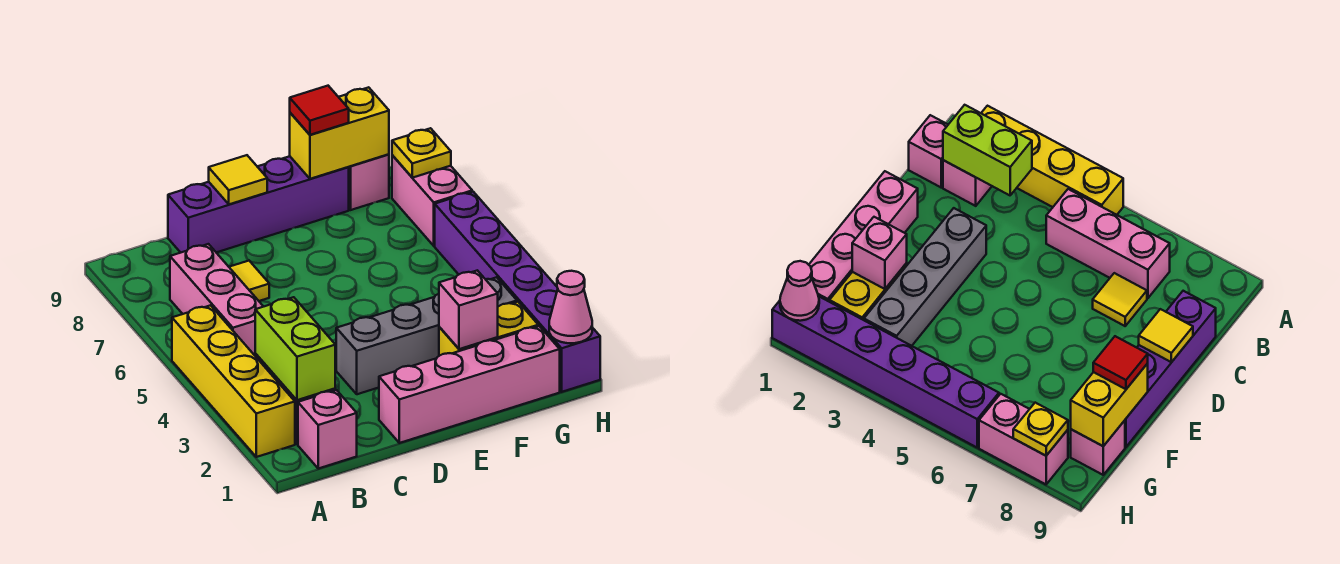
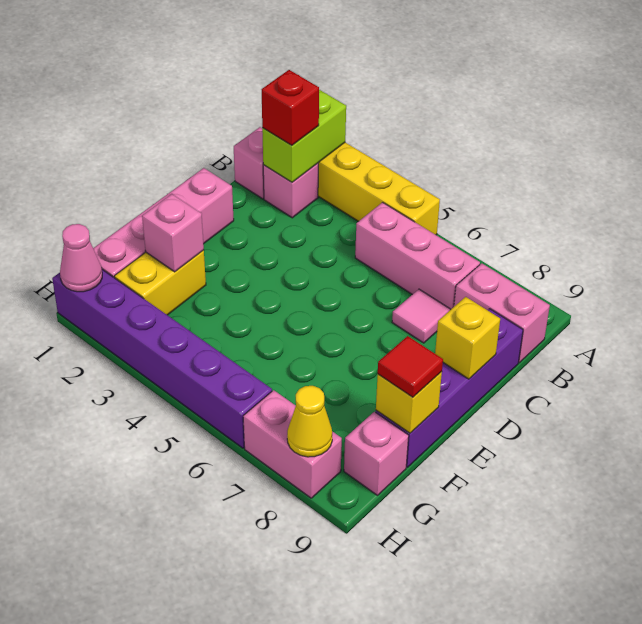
lime 1x2 brick [255,297,335,400] -> lime 1x2 brick turned to [262,90,346,182]
none -> red 1x1 brick [262,70,319,145]
none -> pink 1x2 brick [454,263,550,363]
yellow 1x1 tile [229,261,269,301] -> pink 1x1 tile [392,289,451,343]
grey 1x4 brick [336,277,517,394] -> none
yellow 1x1 tile [209,155,267,204] -> yellow 1x1 brick [435,297,500,379]
yellow 1x2 brick [290,87,389,179] -> yellow 1x1 brick [376,372,442,433]
yellow 1x1 plate [392,128,451,178] -> yellow 1x1 cone [287,386,332,457]

